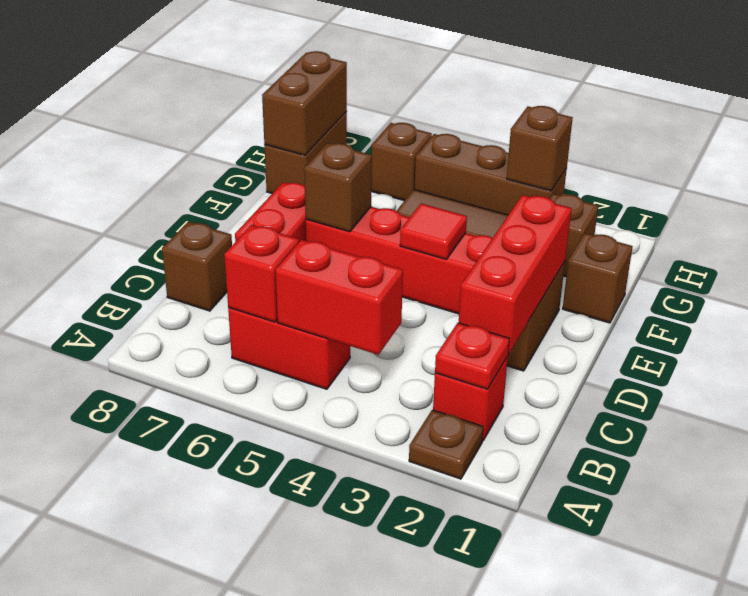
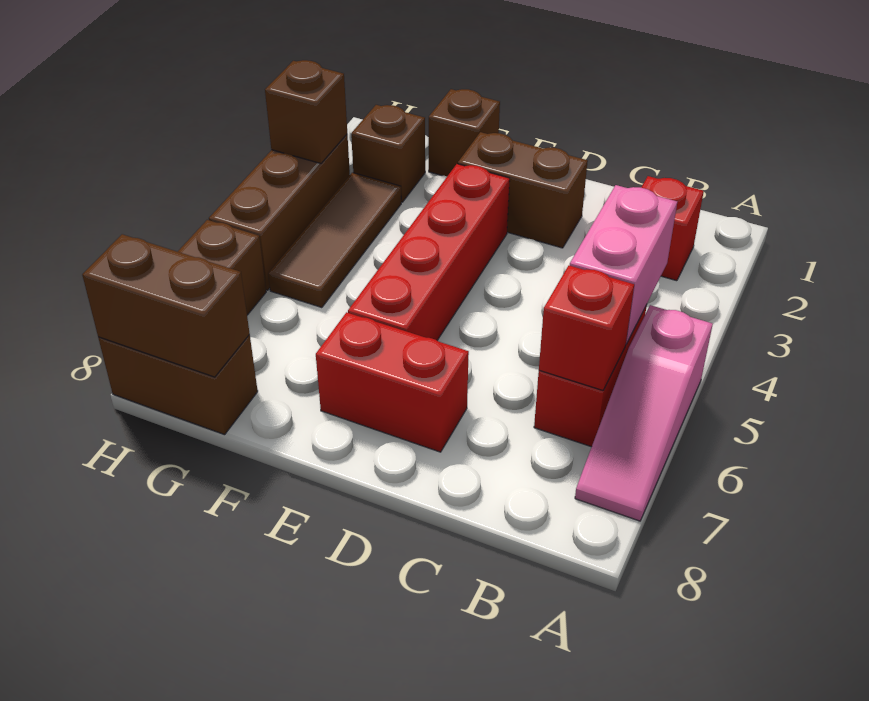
brown 1x1 plate [409,410,483,479] -> none
none -> pink 1x3 slope [575,305,713,521]
red 1x1 plate [435,323,509,389] -> none
red 1x2 brick [276,240,403,355] -> pink 1x2 brick [570,185,677,344]
red 1x3 brick [459,195,572,354] -> none
brown 1x1 brick [162,222,232,311] -> none
red 1x1 tile [400,203,467,259] -> none
brown 1x1 brick [304,143,372,232] -> none

